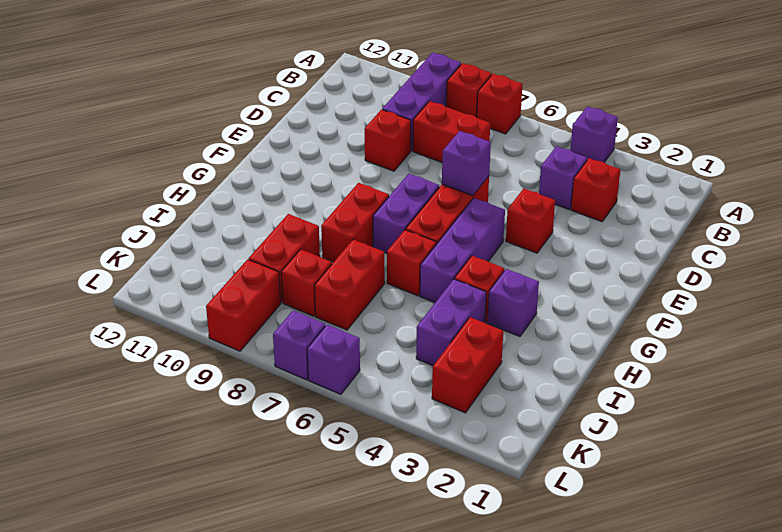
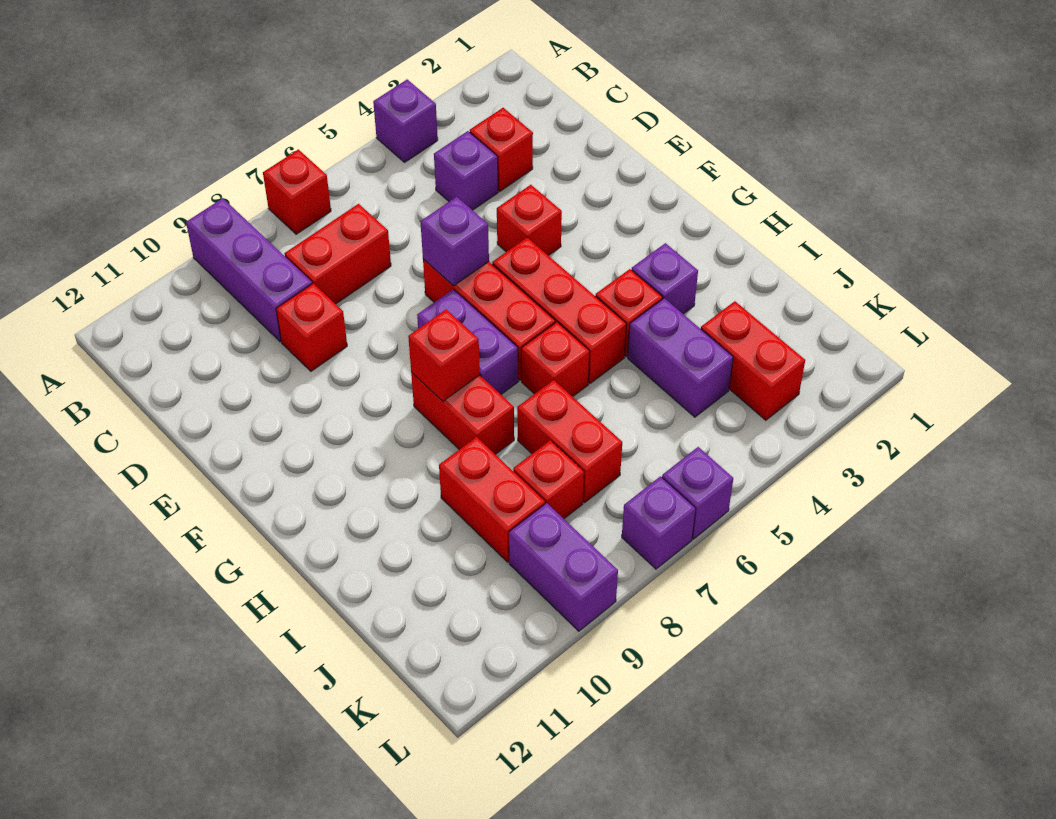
red 1x1 brick [446,63,492,117] -> red 1x1 brick moved to [408,310,480,401]
purple 1x3 brick [420,198,505,302] -> red 1x3 brick [492,238,626,383]
red 1x2 brick [206,259,281,351] -> purple 1x2 brick [509,503,618,631]

